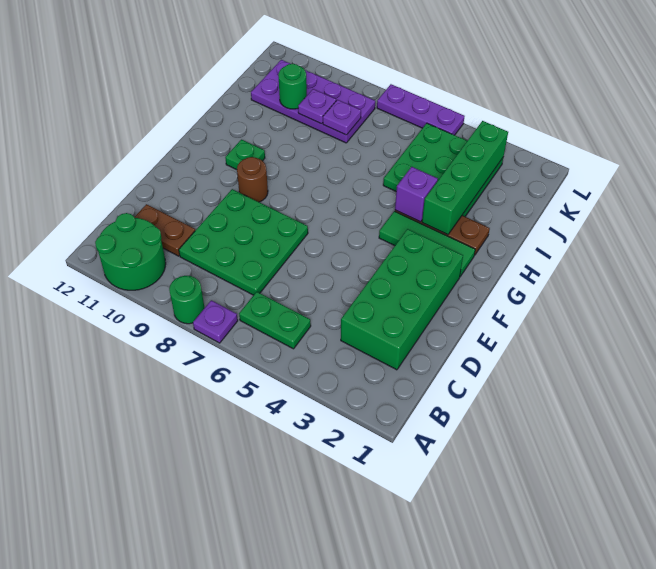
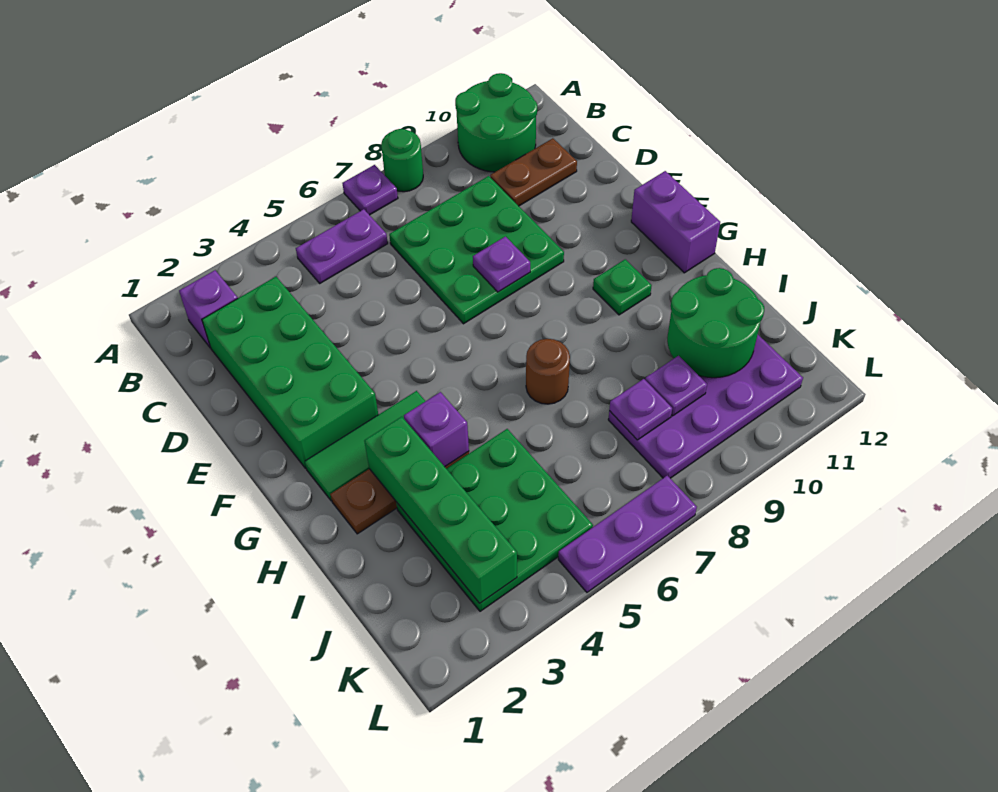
none -> purple 1x1 brick [179,270,238,348]
green 1x2 plate [239,292,311,349] -> purple 1x2 plate [296,209,388,283]
none -> purple 1x1 plate [473,237,530,292]
brown 1x1 round brick [237,157,268,202] -> brown 1x1 round brick moved to [526,339,570,404]
none -> purple 1x2 brick [631,171,720,273]
green 1x1 round brick [278,64,307,109] -> green 2x2 round brick [667,268,764,378]

